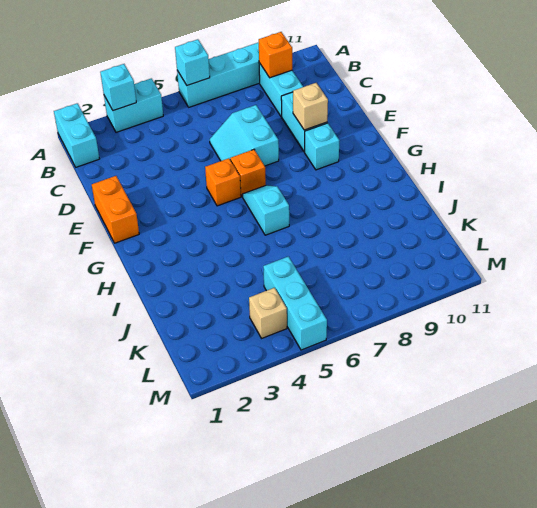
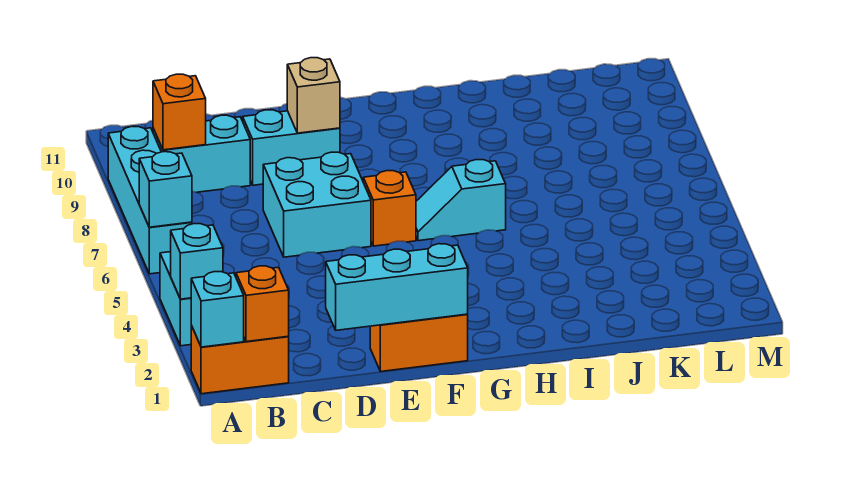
cyan 1x2 brick [54,103,99,167] -> orange 1x2 brick [191,326,289,394]
cyan 2x2 slope [210,105,279,166] -> cyan 2x2 brick [263,152,371,257]
orange 1x1 brick [205,158,241,206] -> orange 1x1 brick moved to [236,266,289,342]
cyan 1x1 brick [305,123,340,170] -> cyan 1x1 brick moved to [191,272,244,347]
cyan 1x3 brick [263,256,327,350] -> cyan 1x3 brick moved to [326,244,468,330]
tan 1x1 brick [249,288,287,338] -> none

